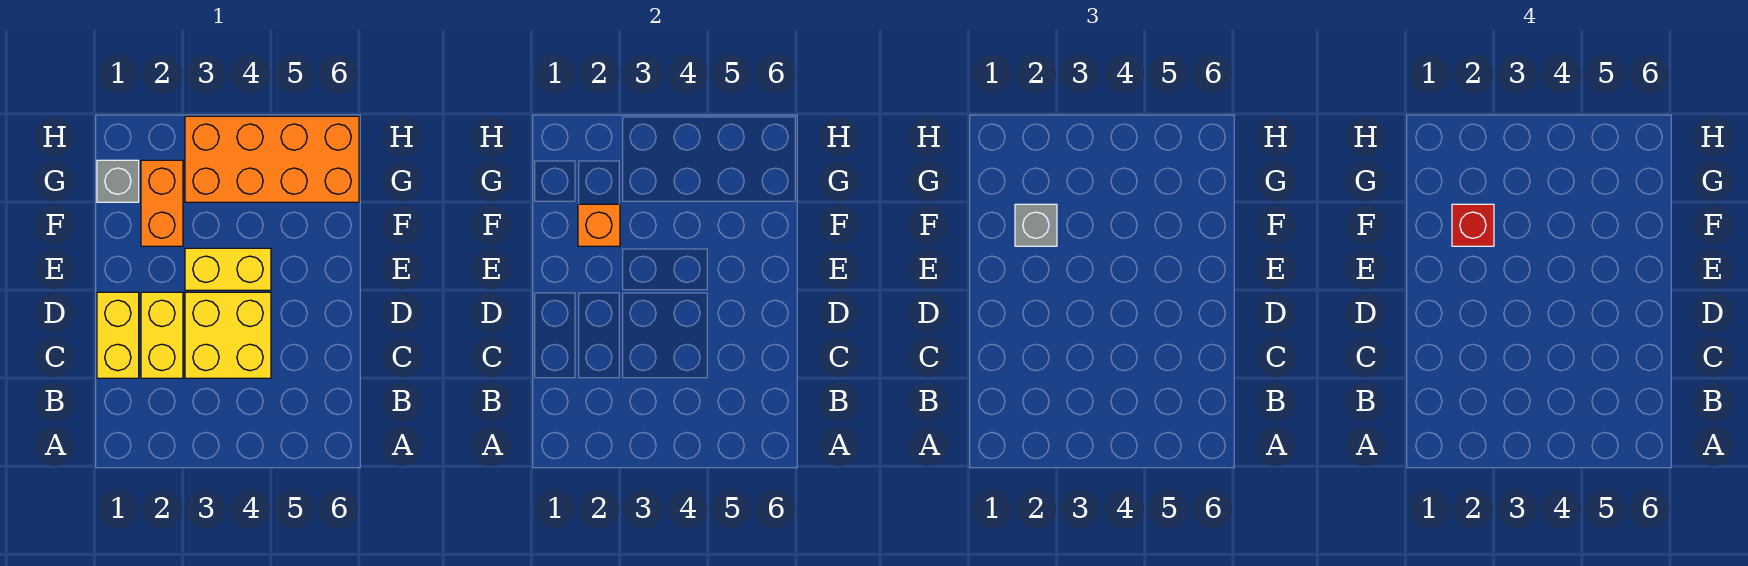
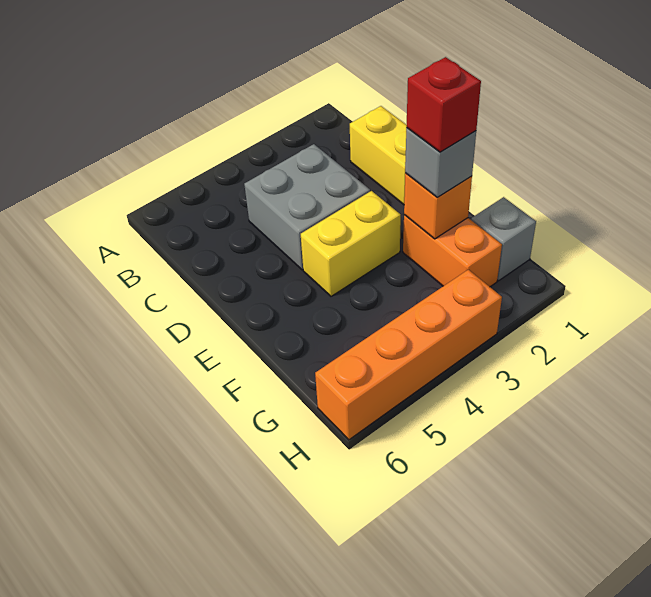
yellow 1x2 brick [141,292,183,378] -> none
yellow 2x2 brick [185,292,271,378] -> grey 2x2 brick [244,144,370,270]
orange 2x4 brick [185,116,359,202] -> orange 1x4 brick [315,270,502,440]

